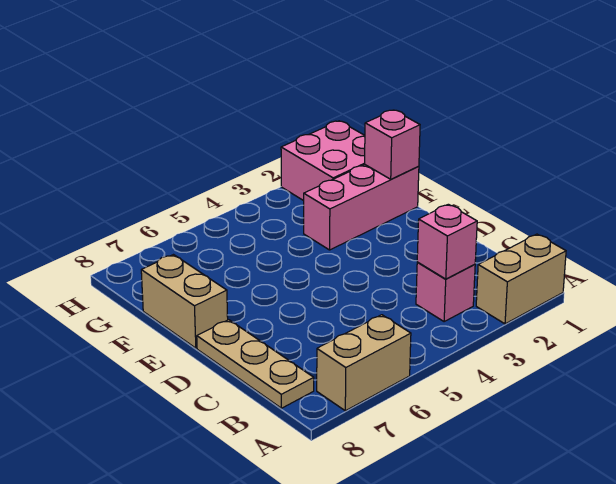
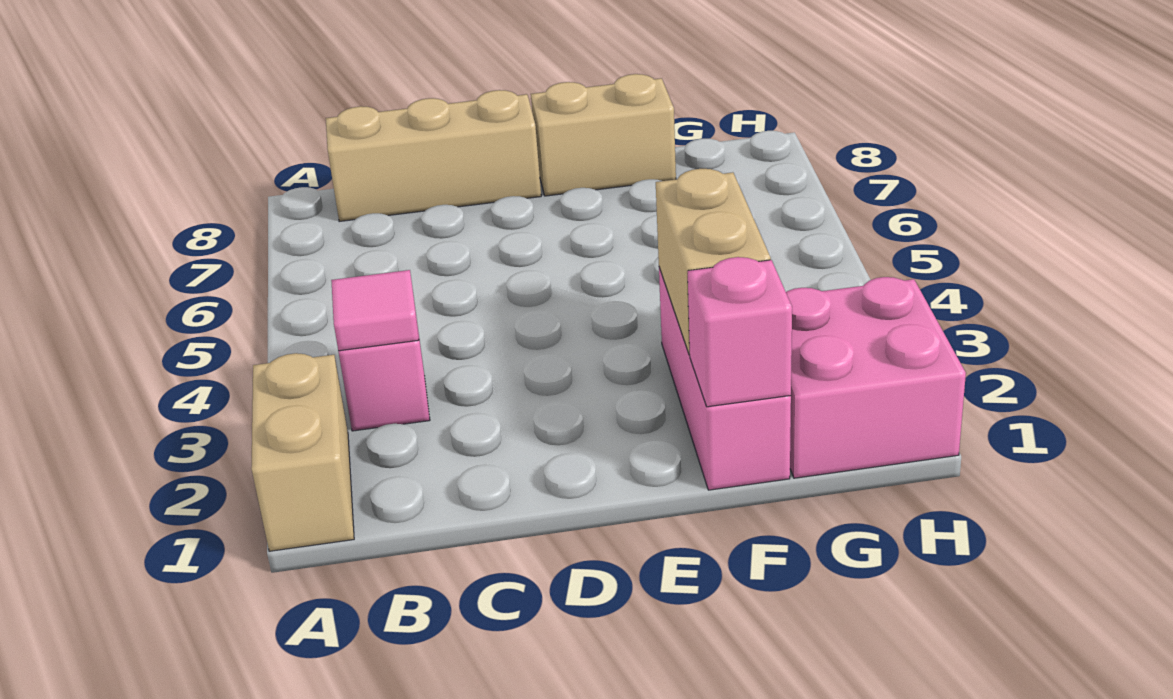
tan 1x2 brick [317,315,411,411] -> tan 1x2 brick moved to [656,169,771,355]
pink 1x1 brick [417,204,477,279] -> pink 1x1 tile [331,270,419,351]
tan 1x3 plate [197,320,314,408] -> tan 1x3 brick [326,90,541,222]

